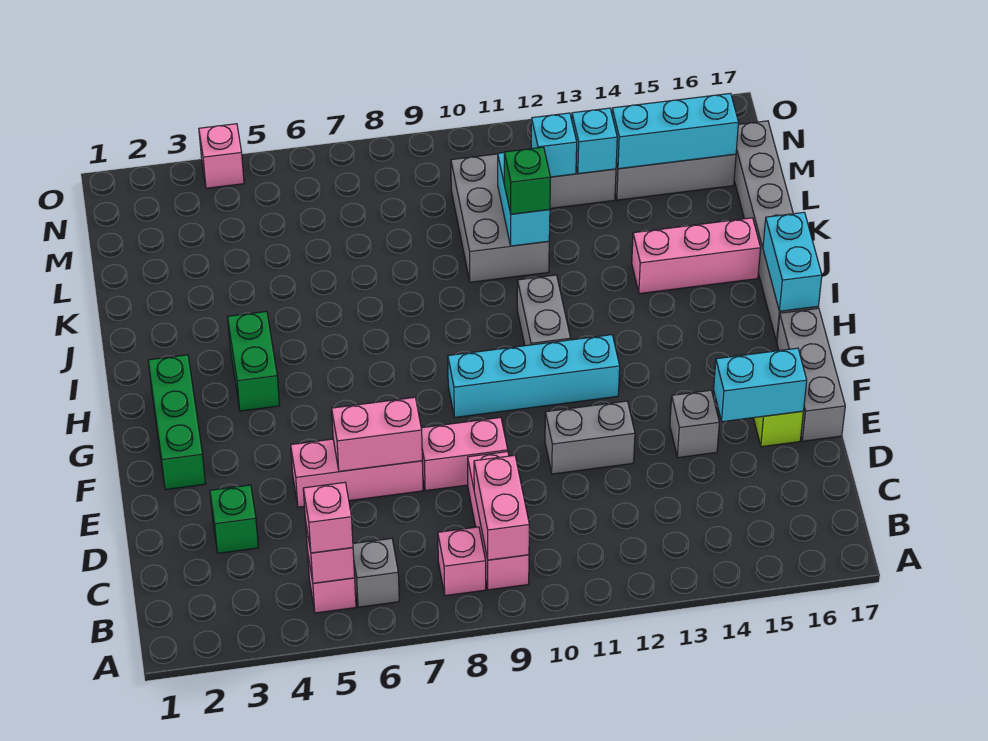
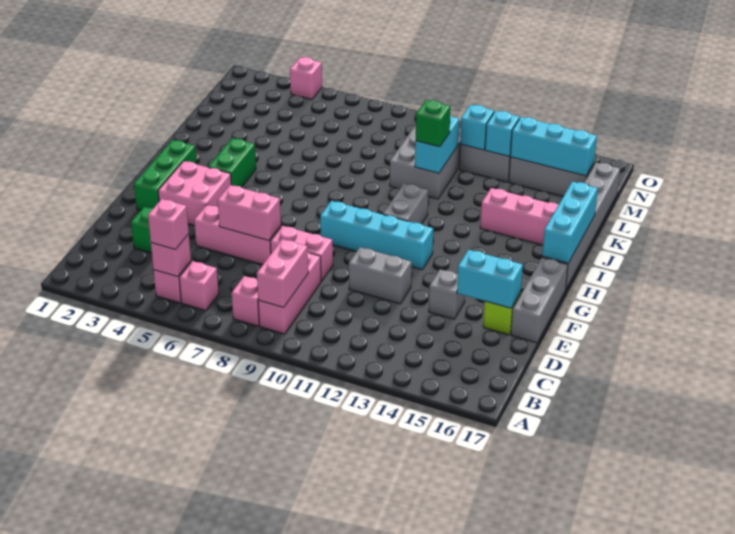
grey 1x1 brick [353,538,399,607] -> pink 1x1 brick [179,261,219,311]
none -> pink 2x2 brick [158,161,231,226]
cyan 1x2 brick [763,212,822,311] -> cyan 1x3 brick [542,182,598,263]

